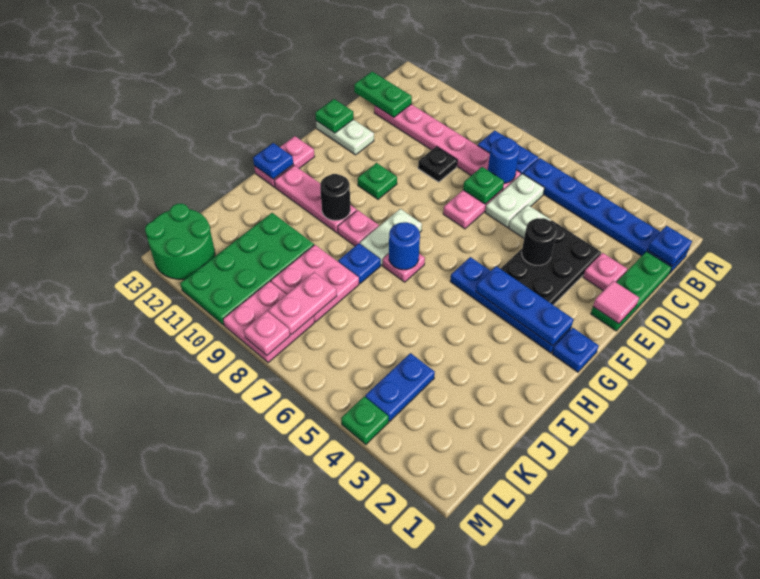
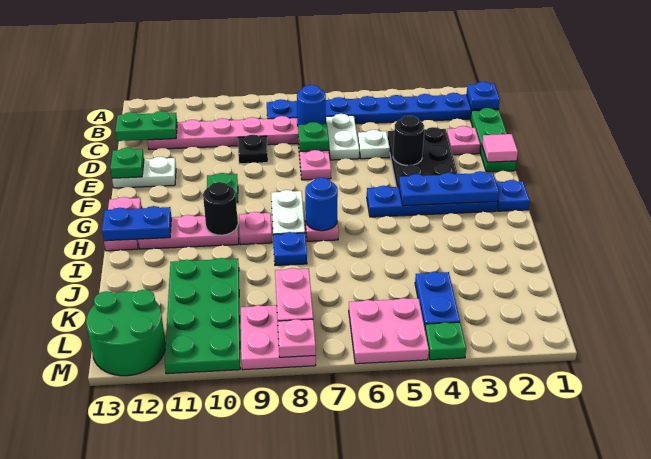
blue 1x1 plate [253,143,293,179] -> blue 1x2 plate [102,206,171,241]
pink 2x2 plate [271,245,359,322] -> pink 2x2 plate moved to [349,298,429,364]

